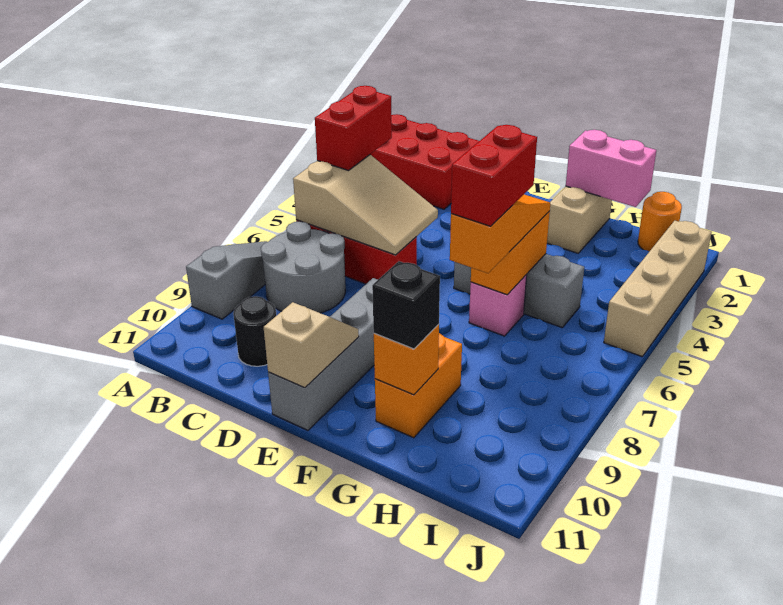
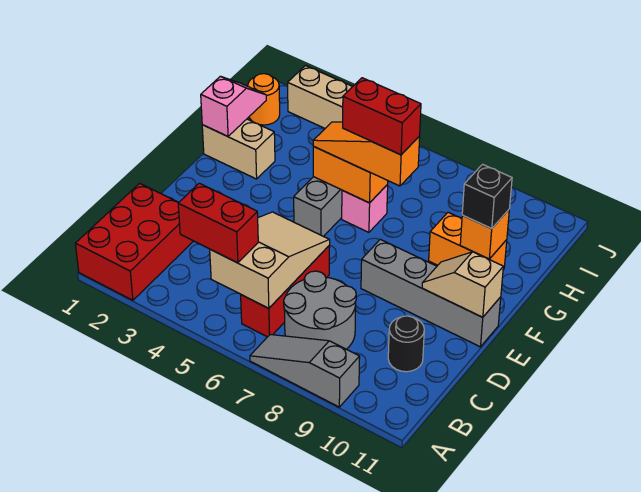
pink 1x2 brick [566,130,656,207] -> pink 1x2 slope [201,76,266,136]

